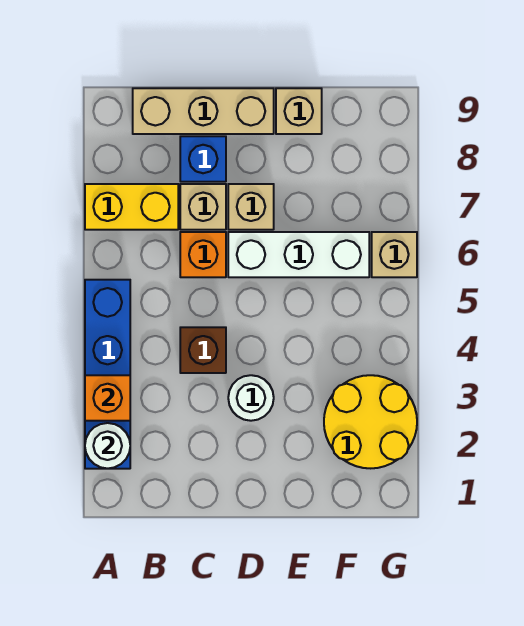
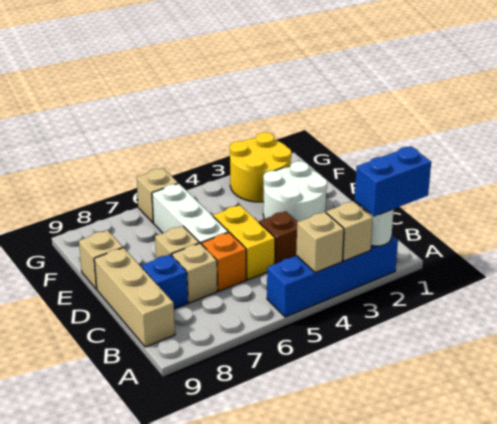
none -> blue 1x2 brick [355,146,431,216]
orange 1x1 brick [85,375,130,421] -> tan 1x1 brick [326,201,373,261]
none -> tan 1x1 brick [296,212,344,273]
yellow 1x2 brick [85,184,178,230] -> yellow 1x2 brick moved to [213,205,275,280]
white 1x1 round brick [228,375,274,421] -> white 2x2 round brick [263,161,327,222]

